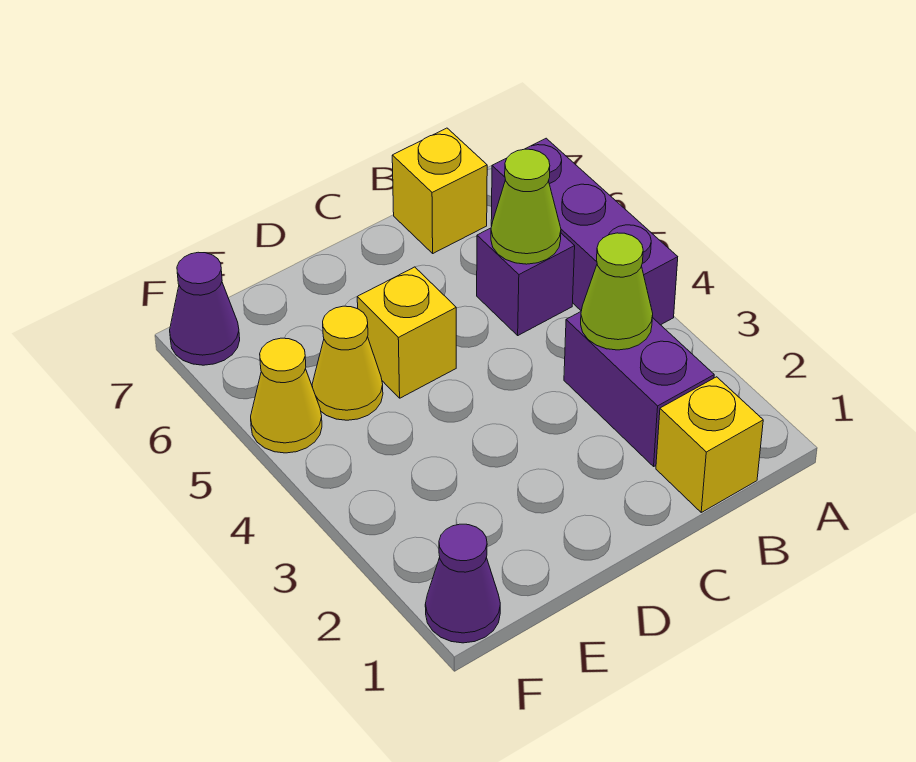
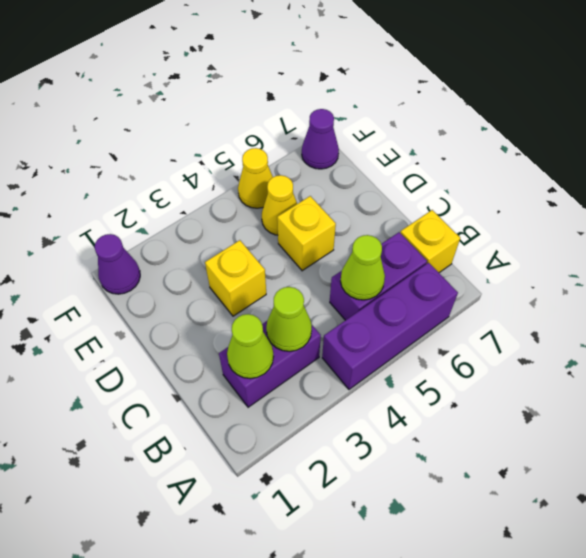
yellow 1x1 brick [656,377,763,512] -> yellow 1x1 brick moved to [205,240,266,316]
none -> lime 1x1 cone [227,314,274,379]
purple 1x1 brick [477,228,575,335] -> purple 1x2 brick [330,232,427,320]

